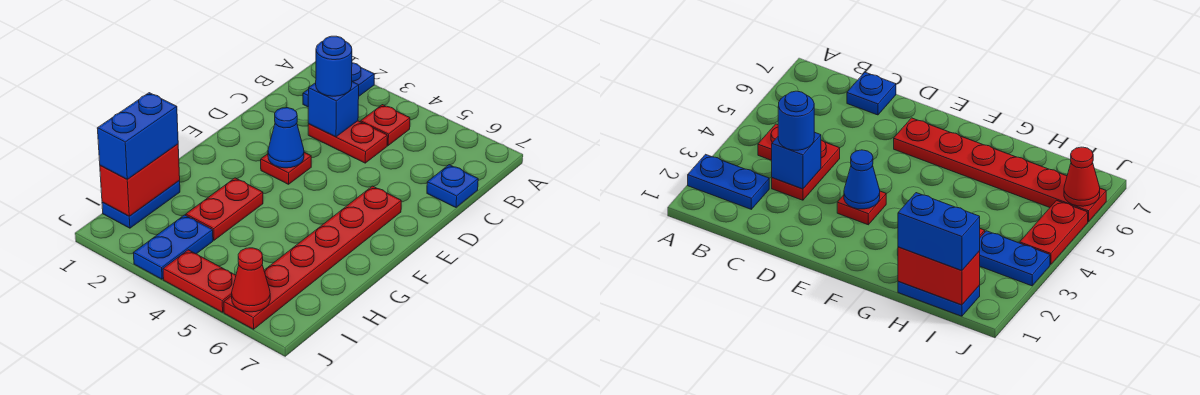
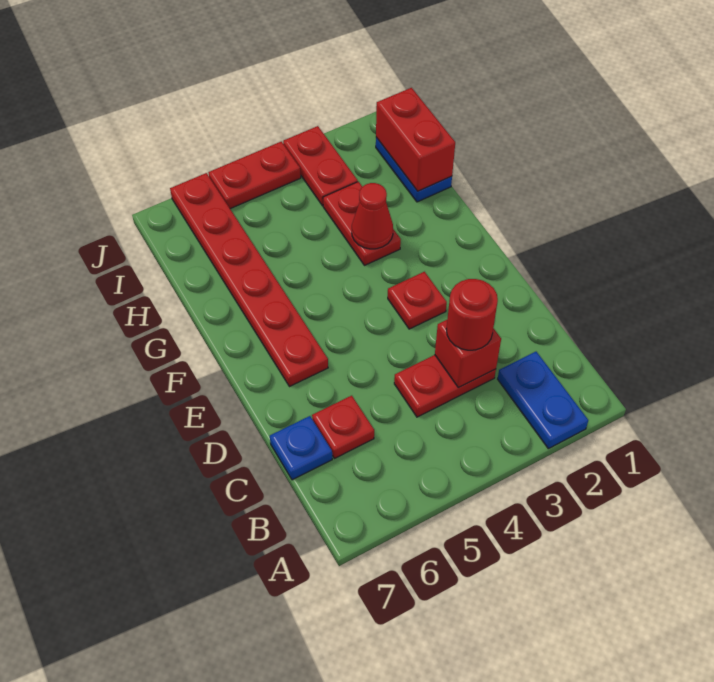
red 1x1 plate [361,105,410,145] -> red 1x1 plate moved to [312,396,374,459]
blue 1x1 brick [308,82,359,137] -> red 1x1 brick [435,320,501,388]
blue 1x1 round brick [316,36,352,96] -> red 1x1 round brick [446,279,498,350]
blue 1x1 cone [268,108,304,168] -> none
blue 1x2 brick [97,93,178,179] -> none
blue 1x2 plate [133,215,213,279] -> red 1x2 plate [283,126,358,206]
red 1x1 cone [232,248,270,312] -> red 1x1 cone moved to [352,183,393,249]

